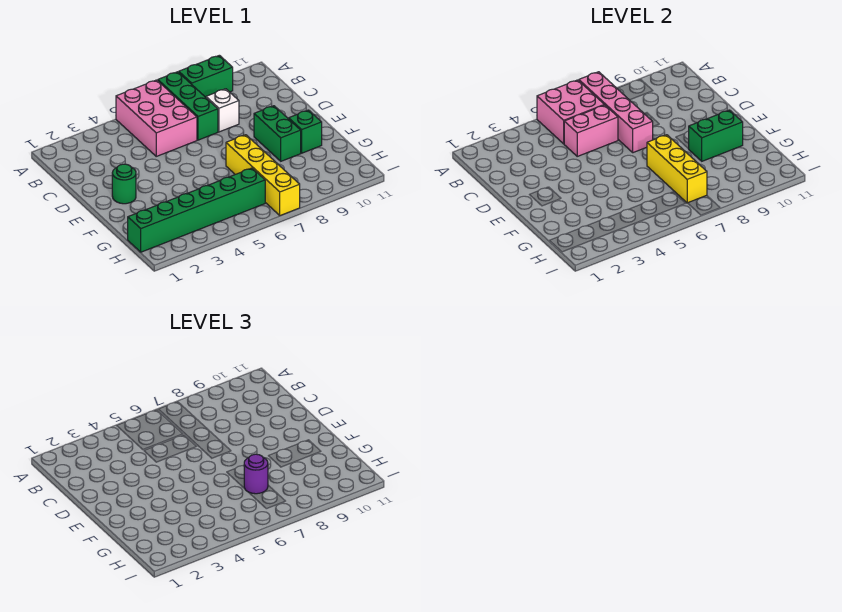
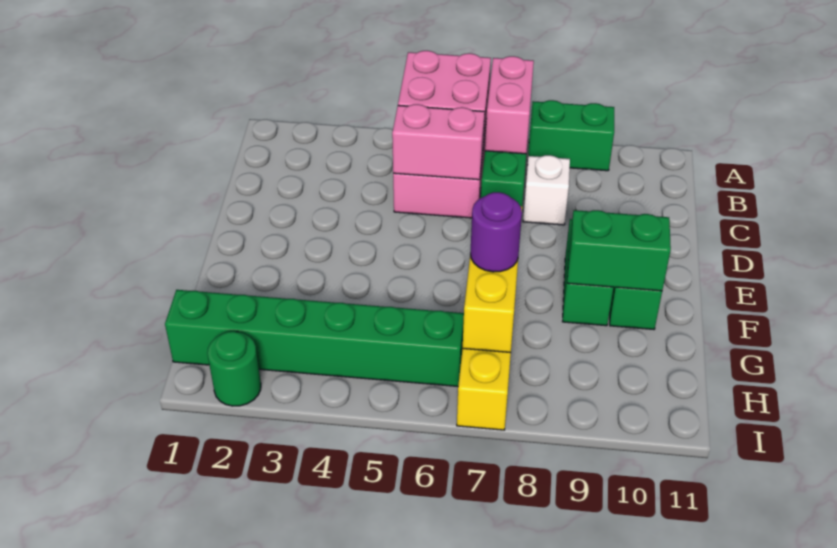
pink 1x4 brick [579,72,653,153] -> pink 1x2 brick [485,56,534,154]
green 1x1 round brick [112,164,136,204] -> green 1x1 round brick moved to [207,331,261,406]

